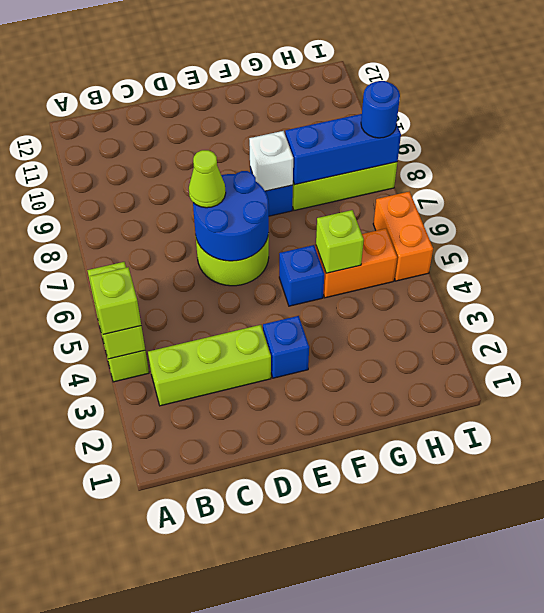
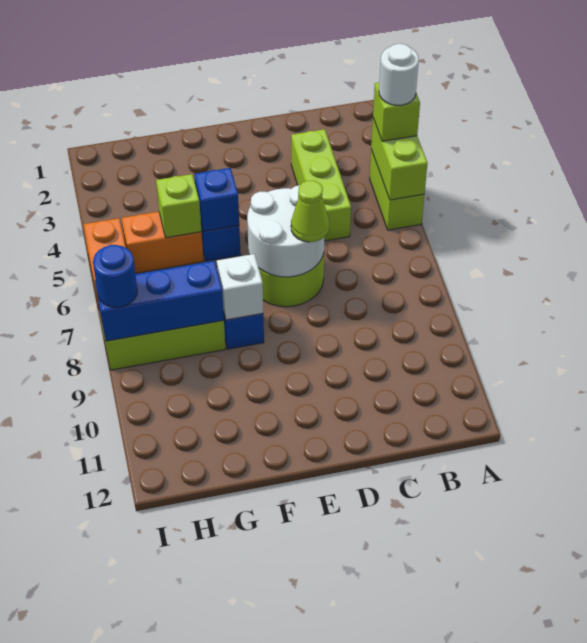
none -> white 1x1 round brick [379,44,419,105]
lime 1x3 brick [148,325,271,406] -> lime 1x3 brick turned to [291,129,351,241]
blue 2x2 round brick [193,171,269,261] -> white 2x2 round brick [247,185,324,277]
blue 1x1 brick [263,316,309,378] -> blue 1x1 brick moved to [194,168,239,231]

